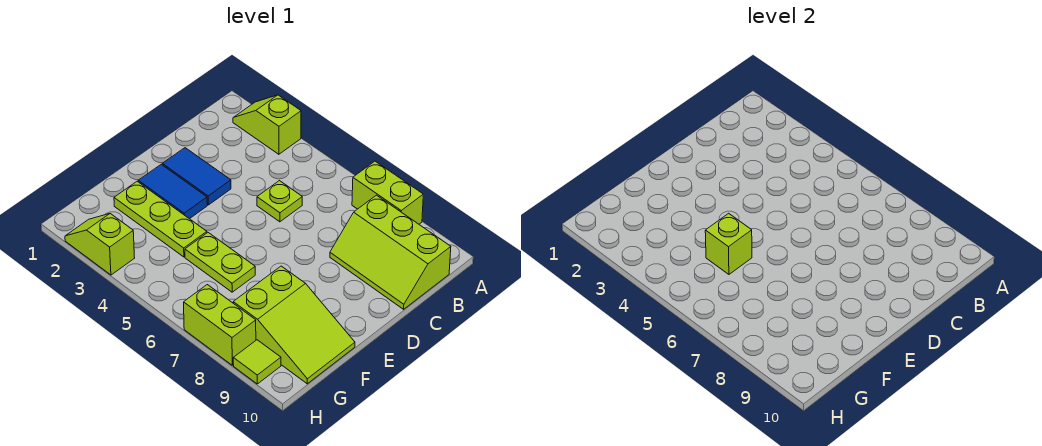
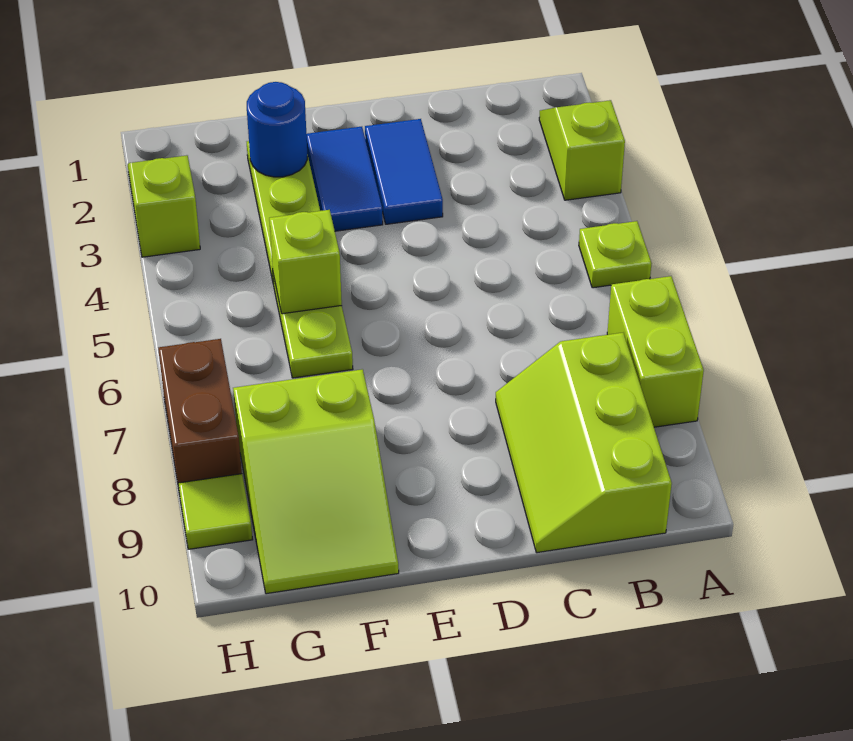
lime 1x1 plate [257,181,302,222] -> lime 1x1 plate moved to [579,221,652,288]
none -> blue 1x1 round brick [247,82,307,177]
lime 1x2 brick [184,285,256,365] -> brown 1x2 brick [158,339,242,488]

